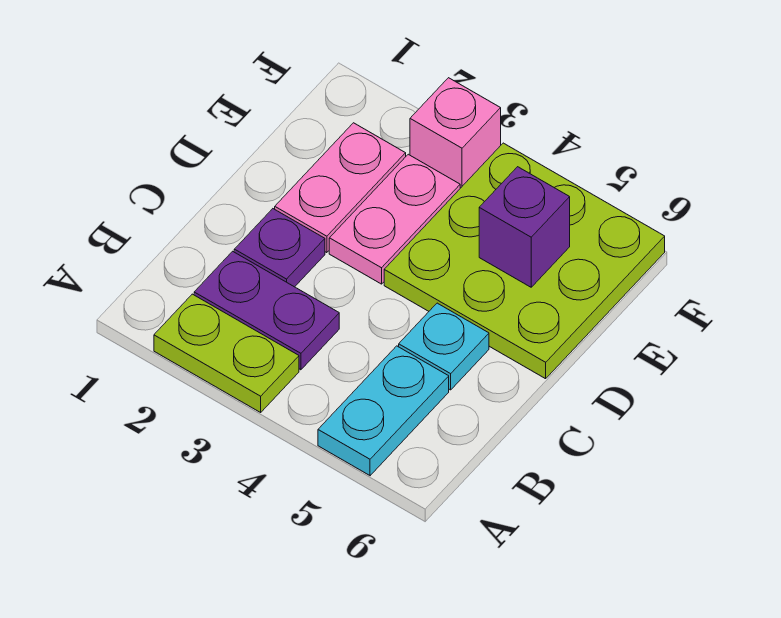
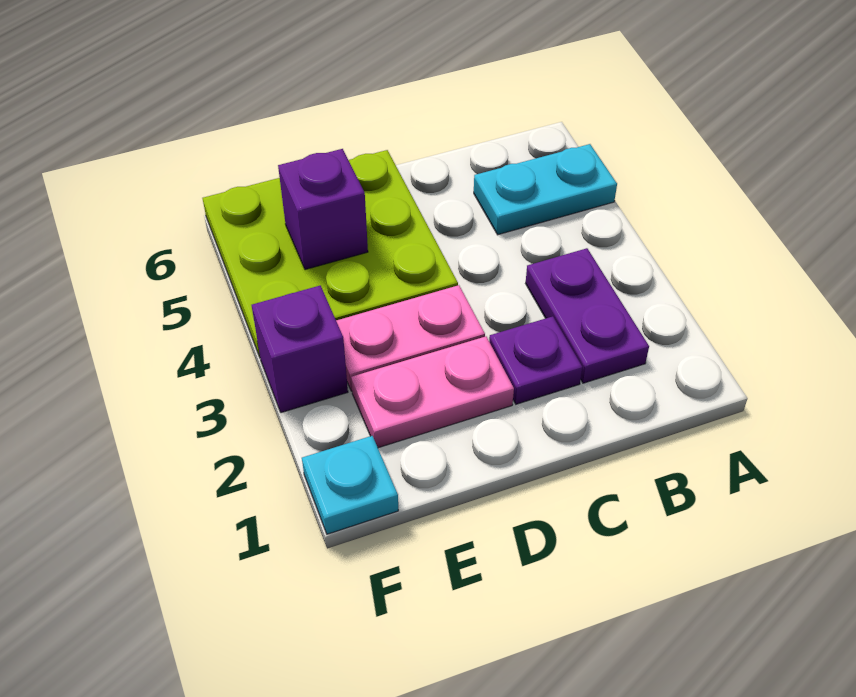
lime 1x2 plate [154,294,299,412] -> none
cyan 1x1 plate [399,303,489,390] -> cyan 1x1 plate moved to [302,436,398,534]
pink 1x1 brick [410,78,501,188] -> purple 1x1 brick [252,286,348,413]

